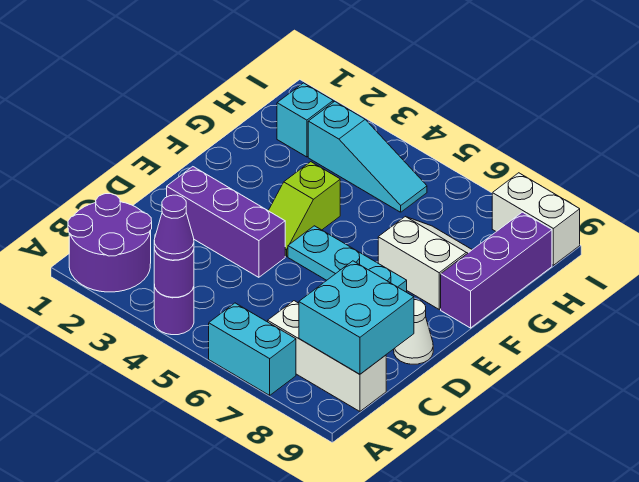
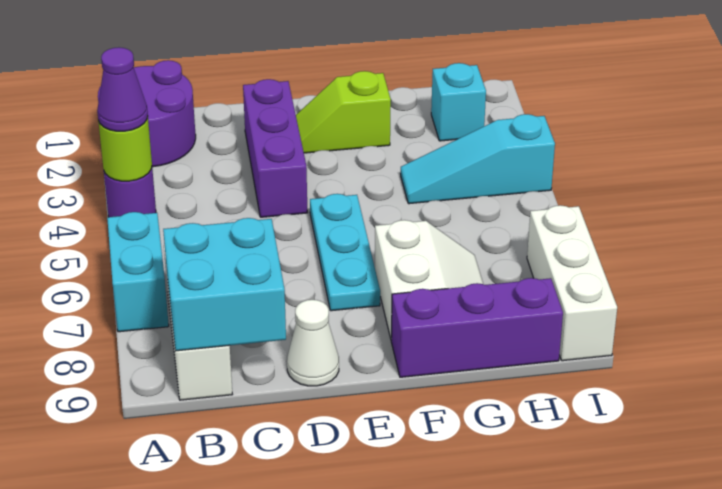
purple 1x1 round brick [154,247,194,297] -> lime 1x1 round brick [98,117,152,181]
lime 1x2 slope [268,162,340,257] -> lime 1x2 slope moved to [296,71,391,153]
cyan 1x3 slope [308,101,427,212] -> cyan 1x3 slope turned to [401,114,555,204]
white 1x2 brick [492,173,580,265] -> white 1x3 brick [527,205,617,361]

